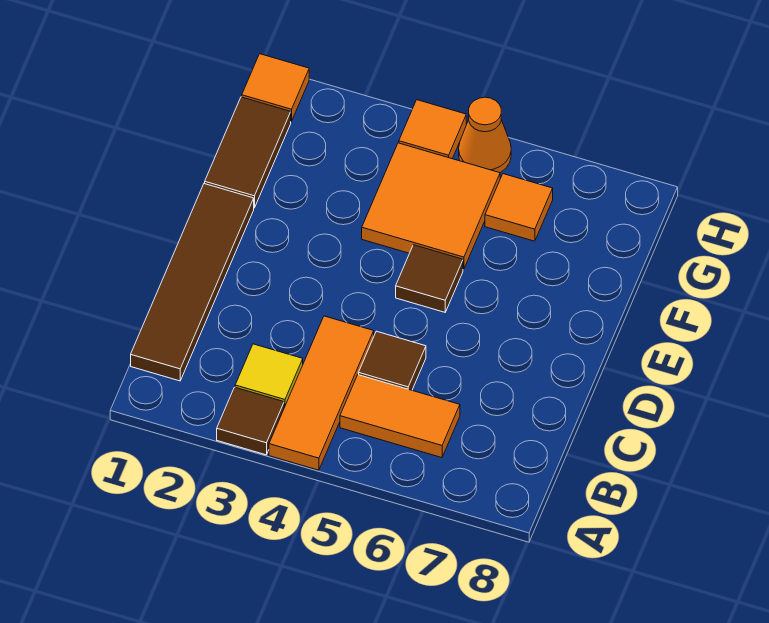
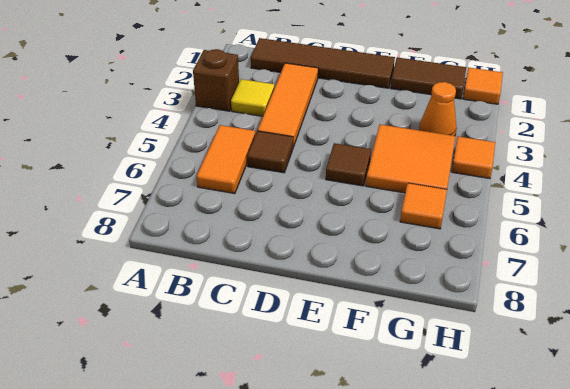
brown 1x1 tile [217,387,284,455] -> brown 1x1 brick [193,49,239,111]
orange 1x3 tile [269,316,374,470] -> orange 1x3 tile turned to [258,63,318,147]
orange 1x1 cone [459,97,511,173] -> orange 1x1 cone moved to [419,82,457,136]

